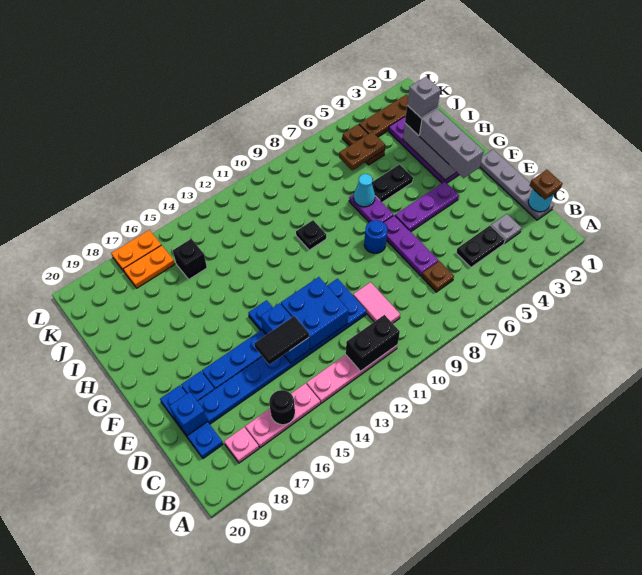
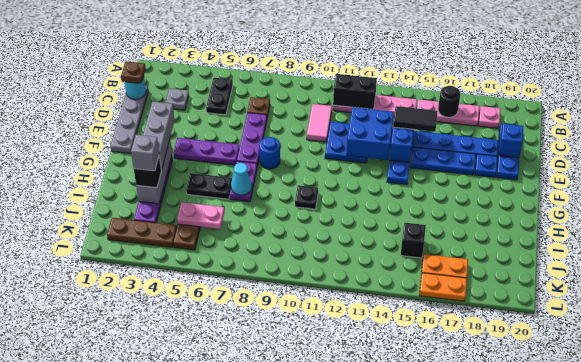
black 1x2 plate [456,225,505,267] -> black 1x2 plate turned to [206,78,233,115]
brown 1x2 plate [339,132,385,170] -> pink 1x2 plate [177,202,224,229]

